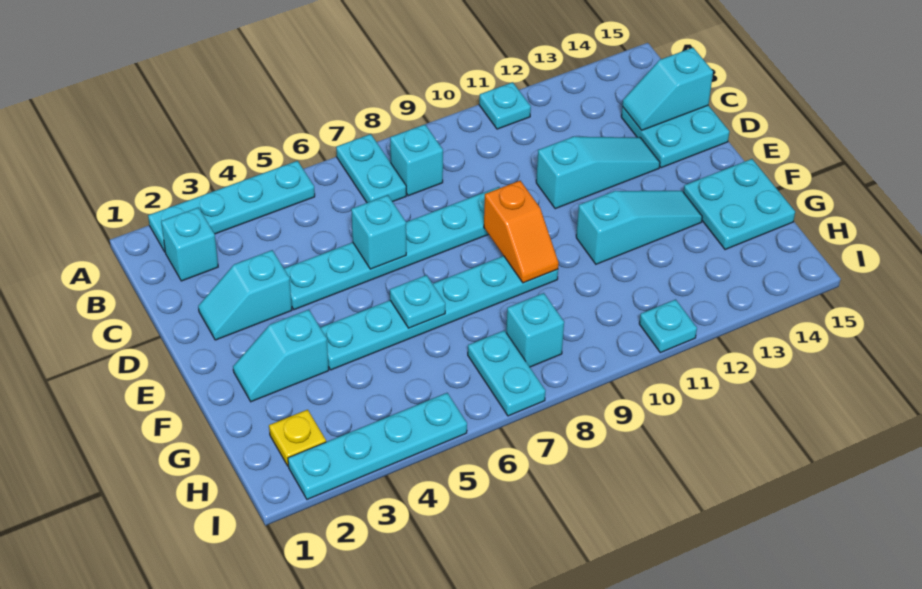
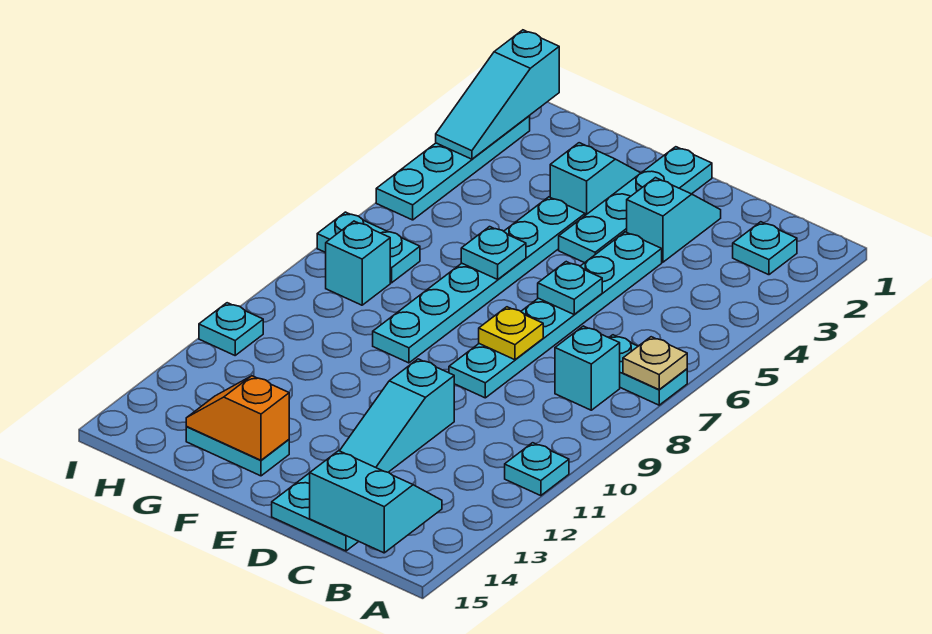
cyan 1x4 plate [148,161,315,252] -> cyan 1x4 plate moved to [559,147,712,263]
none -> tan 1x1 plate [623,337,687,390]
cyan 1x1 brick [161,207,218,281] -> cyan 1x1 plate [733,222,797,275]
cyan 1x2 slope [622,48,713,130] -> cyan 2x2 slope [310,451,442,553]
cyan 1x1 brick [351,195,406,269] -> cyan 1x1 plate [538,262,602,314]
orange 1x2 slope [484,181,559,283] -> orange 1x2 slope moved to [186,376,289,460]
cyan 1x3 slope [576,191,702,264] -> cyan 1x3 slope moved to [436,30,559,159]
cyan 2x2 plate [683,159,795,250] -> cyan 1x2 plate [186,427,289,476]
yellow 1x1 plate [269,410,326,466] -> yellow 1x1 plate moved to [479,307,543,360]

